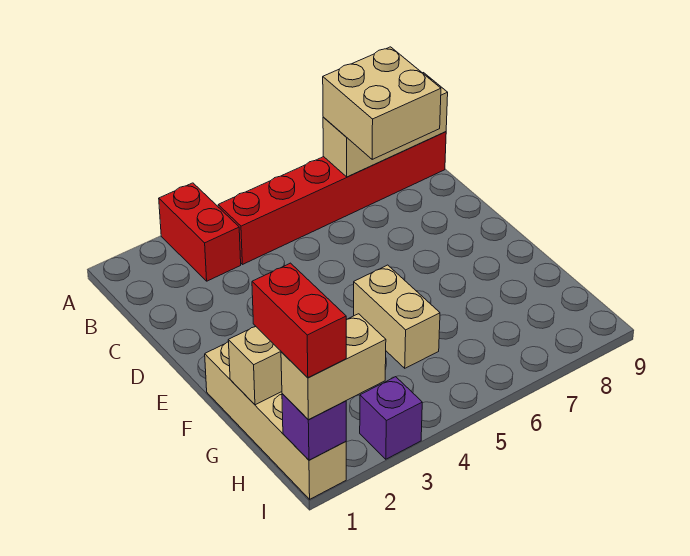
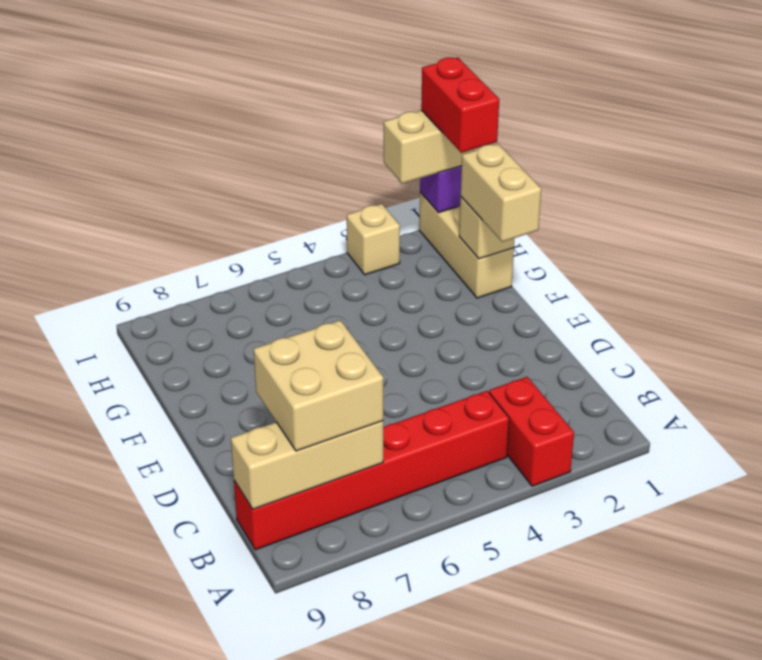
tan 1x4 brick [205,342,346,499] -> tan 1x3 brick [419,192,514,298]
tan 1x2 brick [354,265,440,368] -> tan 1x2 brick moved to [461,144,541,242]
purple 1x1 brick [360,377,422,459] -> tan 1x1 brick [347,204,400,275]

